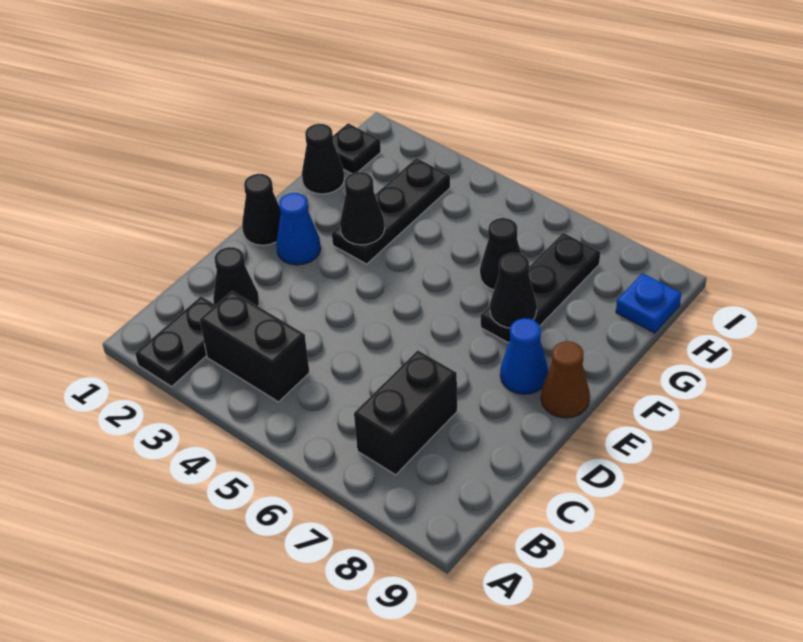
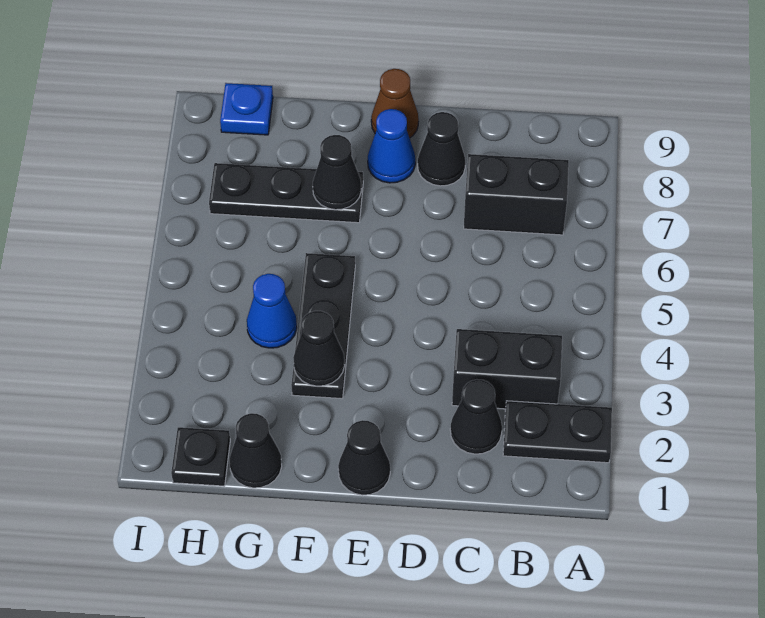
black 1x2 brick [200,291,310,402] -> black 1x2 brick turned to [452,329,562,409]
blue 1x1 cone [276,193,321,265] -> blue 1x1 cone moved to [247,274,297,348]
black 1x3 plate [332,158,450,264] -> black 1x3 plate turned to [291,253,355,399]
black 1x1 cone [480,218,521,290] -> black 1x1 cone moved to [418,112,465,186]

